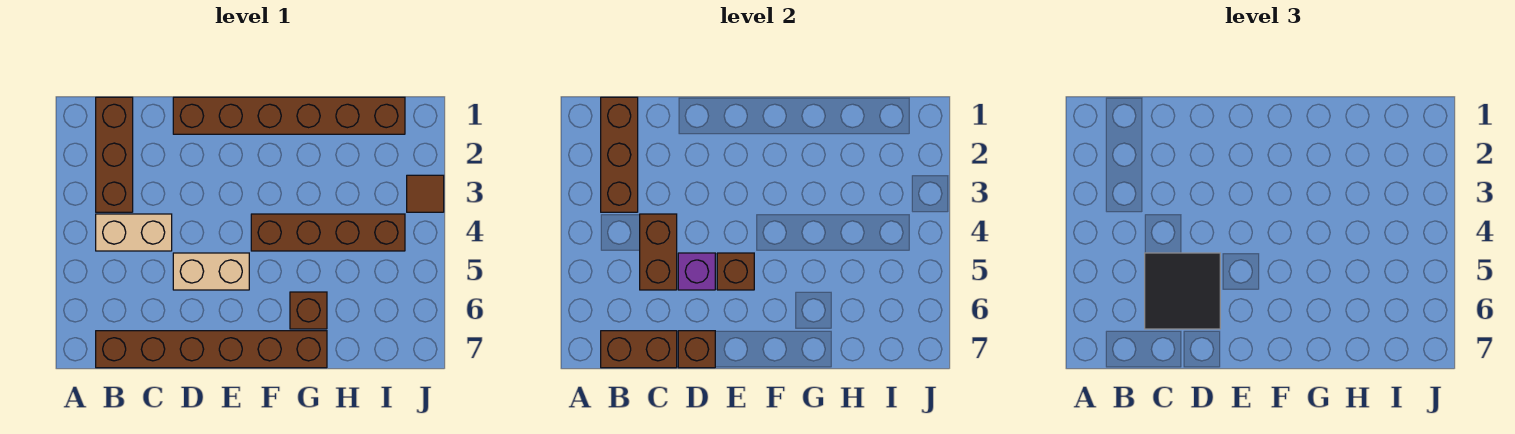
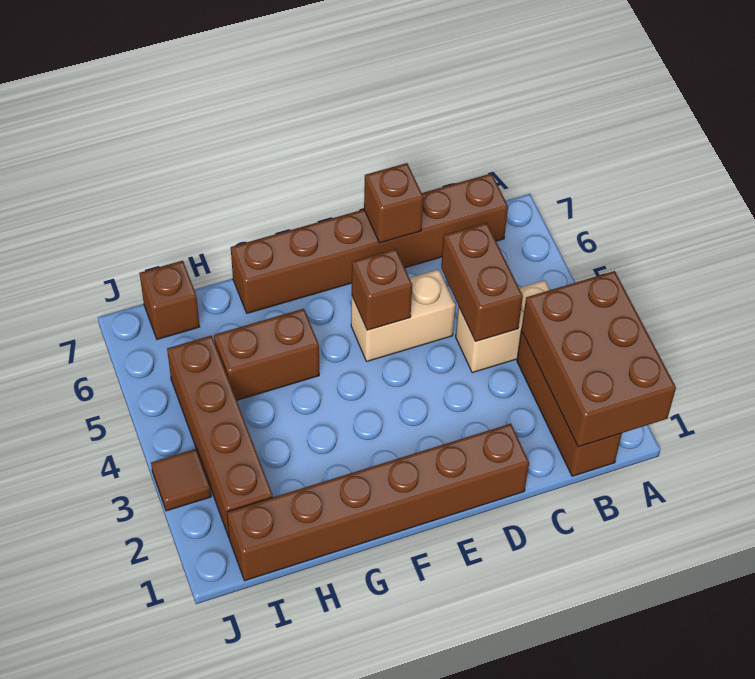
brown 1x3 brick [601,97,638,212] -> brown 2x3 brick [521,271,676,447]
brown 1x2 brick [601,331,677,368] -> brown 1x2 brick moved to [214,309,319,400]
black 2x2 tile [1145,253,1220,329] -> none
purple 1x1 brick [678,253,715,290] -> none
brown 1x4 brick [251,214,405,251] -> brown 1x4 brick turned to [167,336,273,537]
brown 1x1 brick [290,292,327,329] -> brown 1x1 brick moved to [140,261,200,339]

